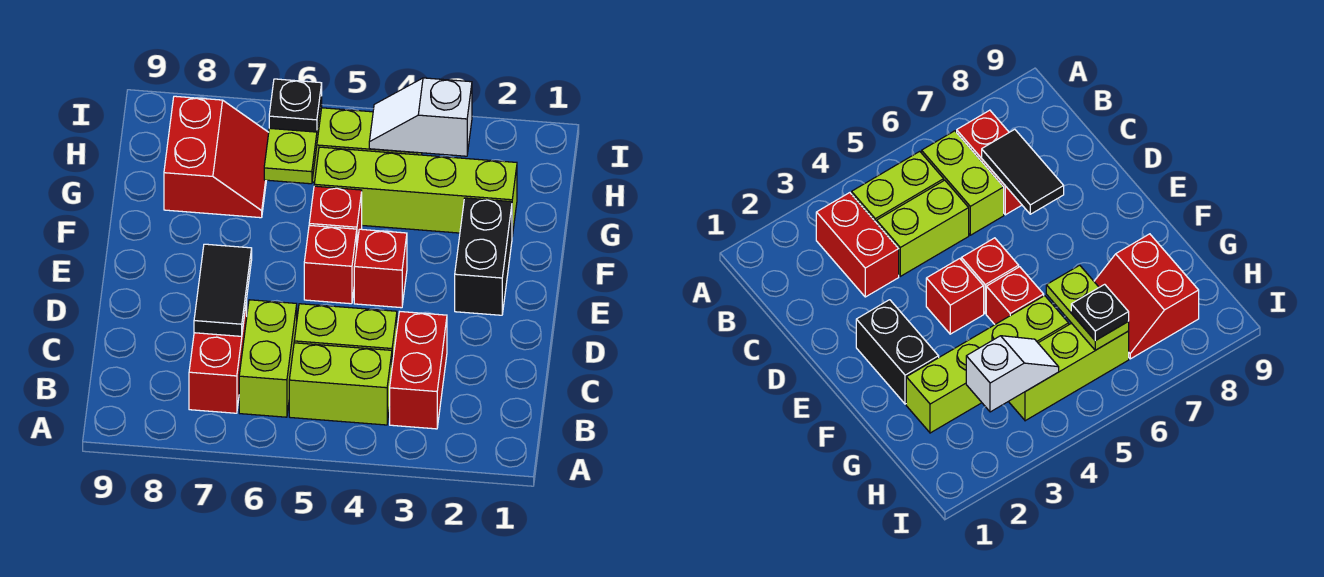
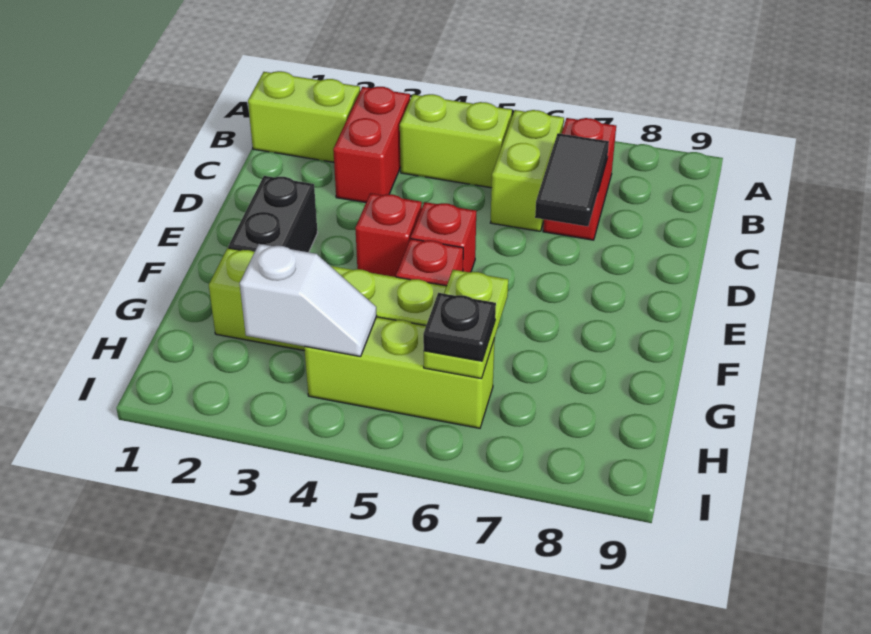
lime 1x2 brick [294,304,397,365] -> lime 1x2 brick moved to [248,71,360,162]
red 2x2 slope [164,96,269,218] -> none

